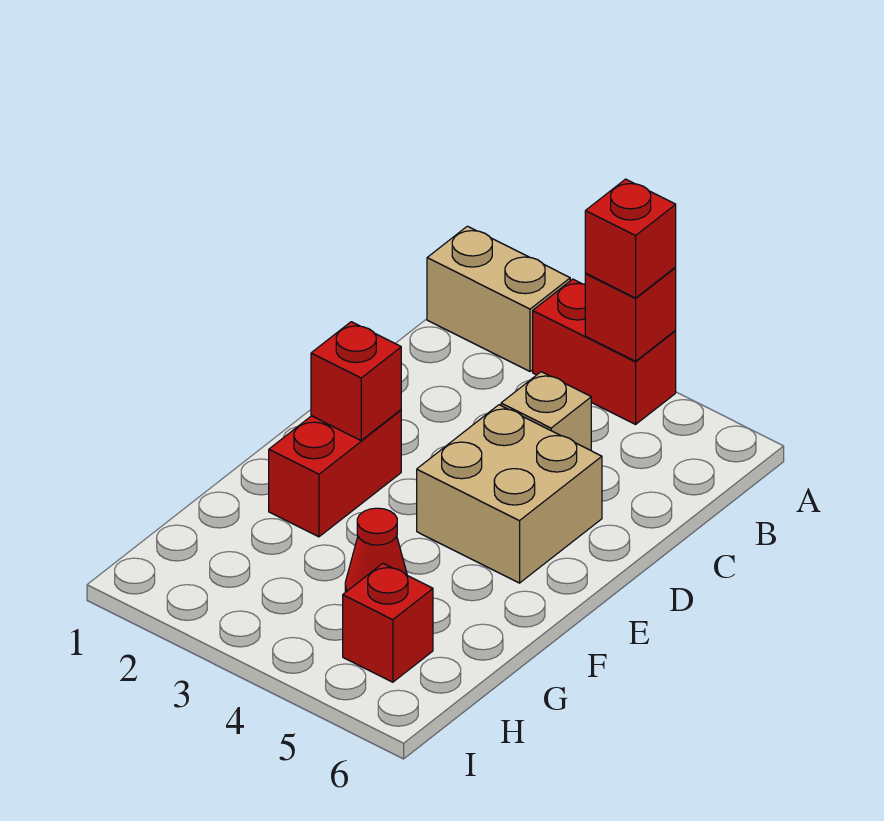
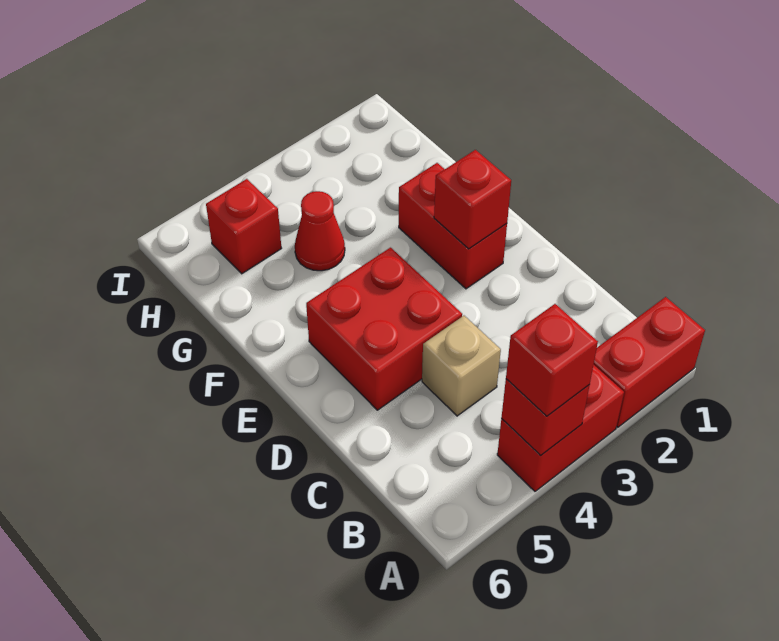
tan 1x2 brick [427,226,570,371] -> red 1x2 brick [594,297,705,427]
tan 2x2 brick [417,405,602,583] -> red 2x2 brick [306,248,462,410]

